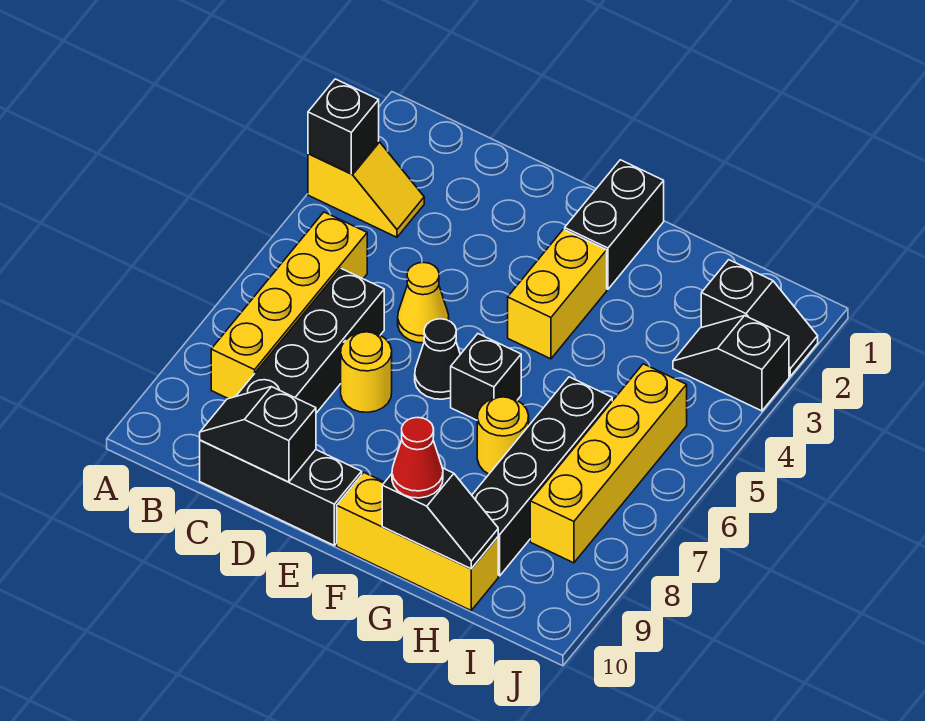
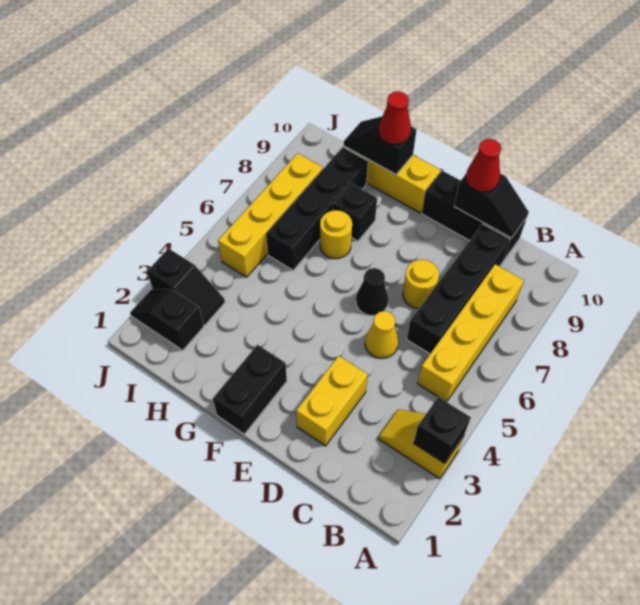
none -> red 1x1 cone [466,139,501,192]
yellow 1x2 brick [508,229,607,359] -> yellow 1x2 brick moved to [296,356,368,446]
black 1x1 brick [451,334,521,420] -> black 1x1 brick moved to [333,183,377,241]

